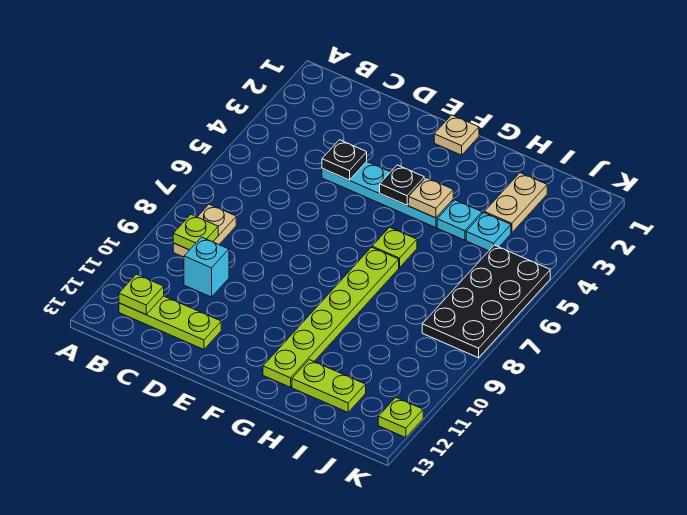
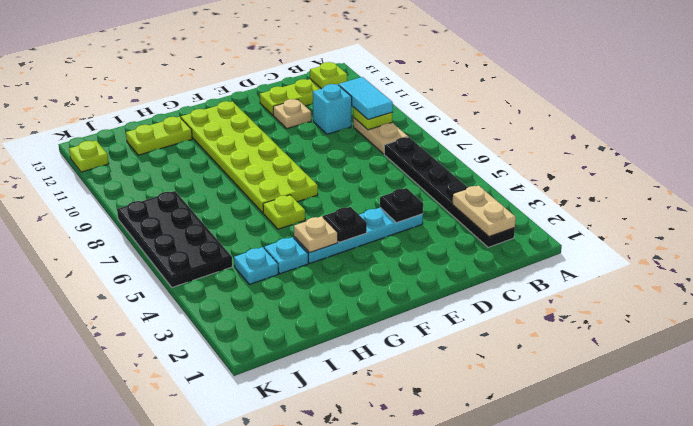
none -> black 1x6 plate [384,137,515,247]
none -> cyan 1x2 tile [339,77,393,120]
tan 1x1 plate [434,115,479,155] -> tan 1x1 plate moved to [273,99,311,129]
lime 1x6 plate [263,247,399,387] -> lime 2x6 plate [181,101,318,213]
tan 1x2 plate [484,173,547,233] -> tan 1x2 plate moved to [452,186,516,237]

